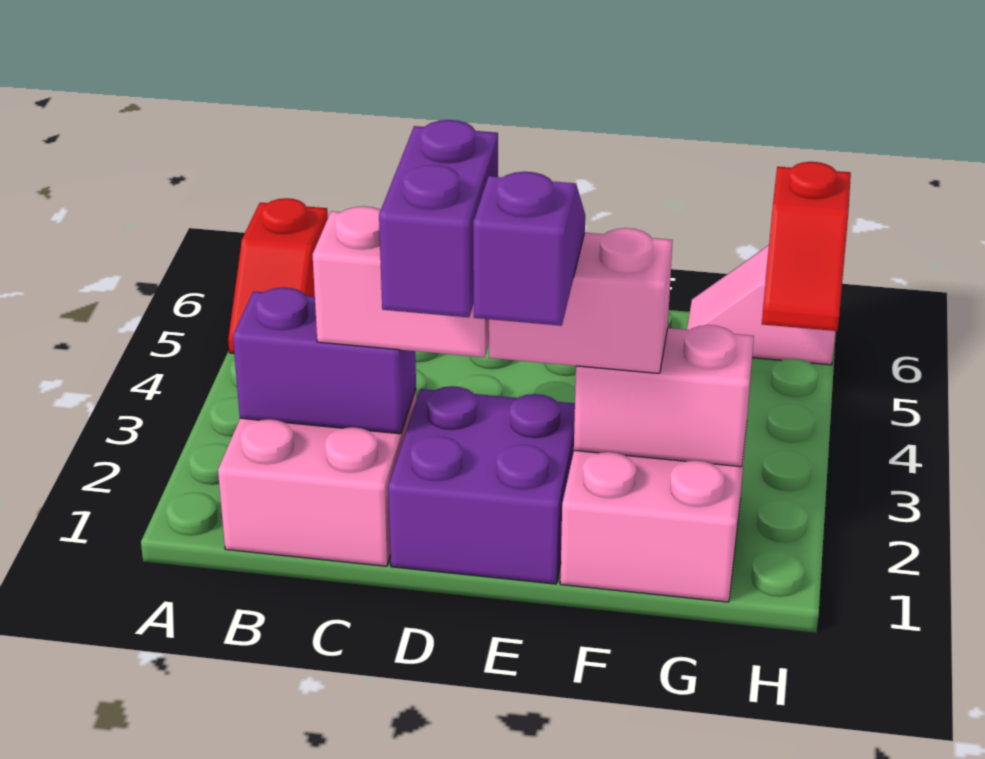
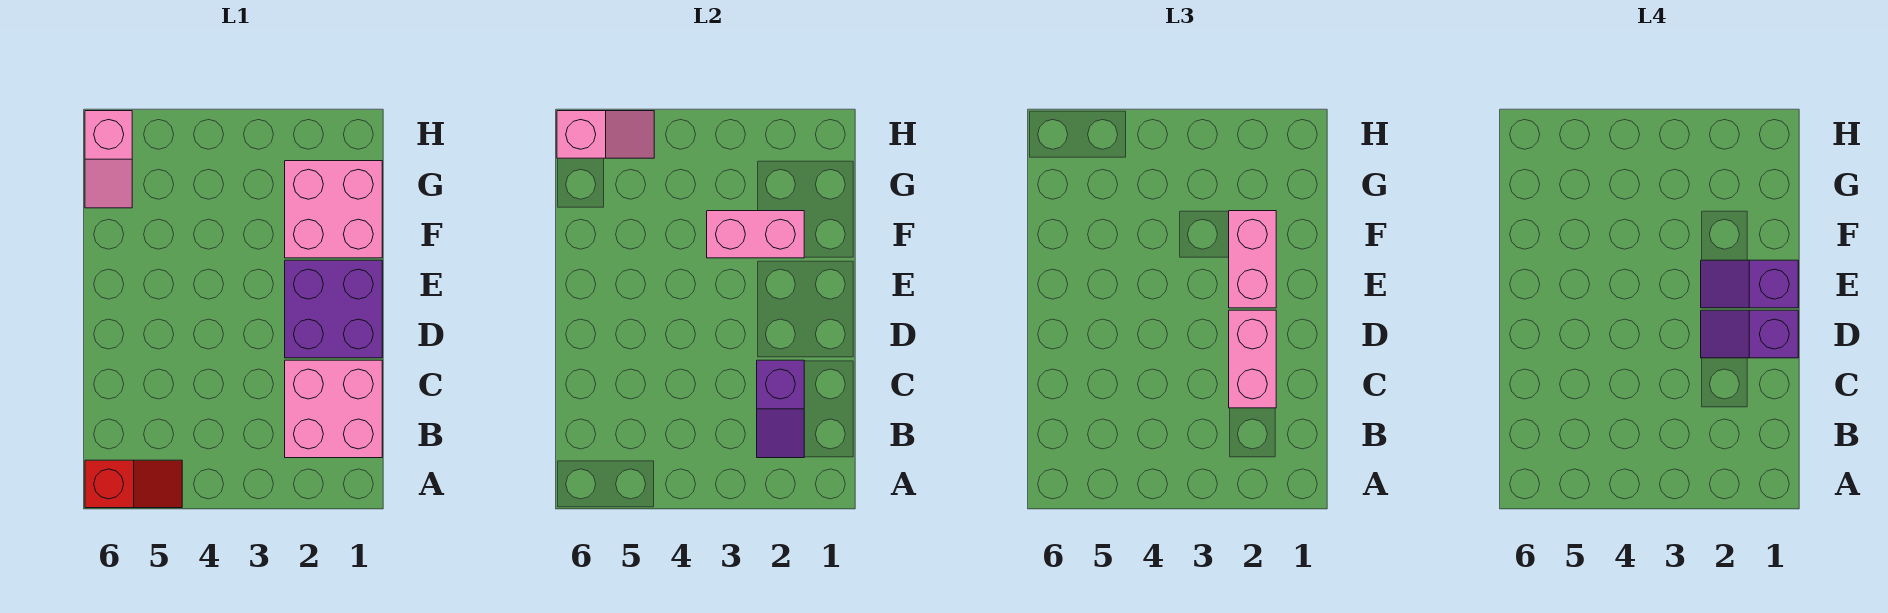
purple 1x2 brick [233,287,416,434] -> purple 1x2 slope [757,360,804,458]
purple 1x2 brick [379,120,498,317] -> purple 1x2 slope [1701,310,1798,358]
pink 1x2 brick [574,325,754,467] -> pink 1x2 brick turned to [707,211,804,258]
red 1x2 slope [762,162,851,331] -> pink 1x2 slope [557,111,654,158]

